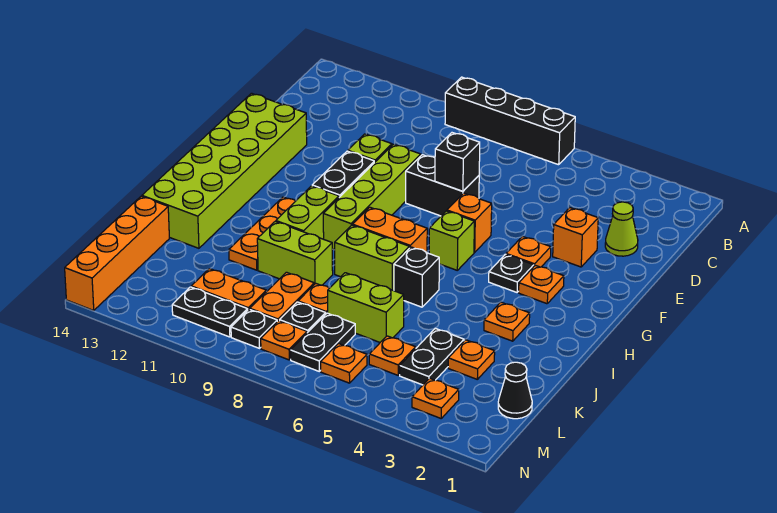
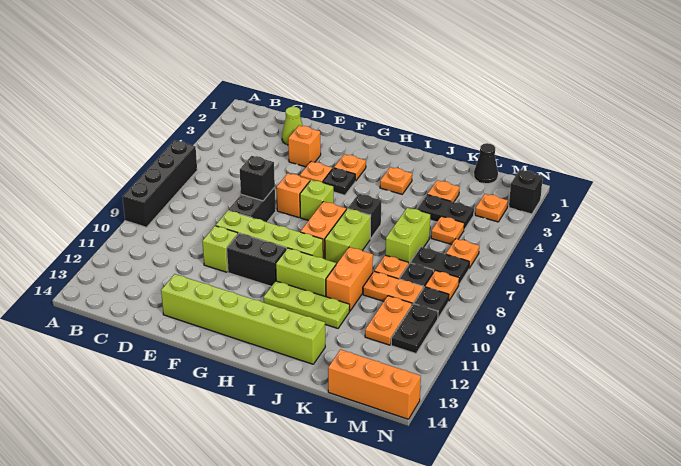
lime 2x6 brick [142,93,307,248] -> lime 1x6 brick [161,274,325,364]
orange 1x3 plate [229,197,295,270] -> lime 1x3 plate [264,281,350,328]
lime 1x2 brick [257,222,333,285] -> orange 1x2 brick [326,247,373,311]
orange 1x4 brick [65,196,169,310] -> orange 1x3 brick [328,350,421,419]
none -> black 1x1 brick [509,170,543,214]

